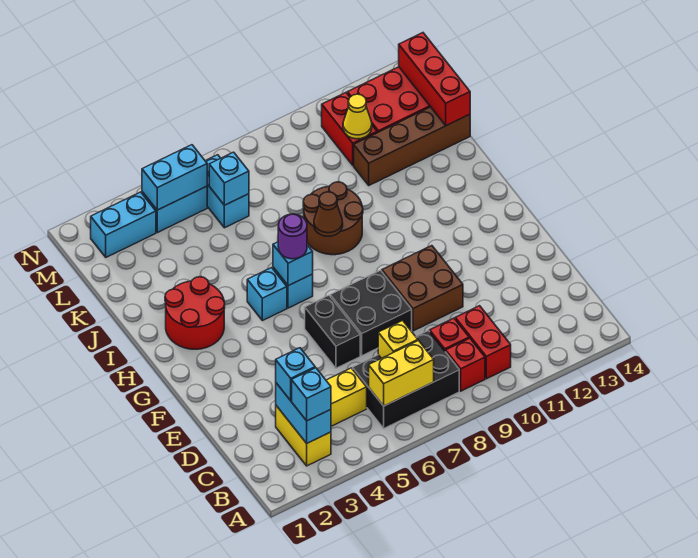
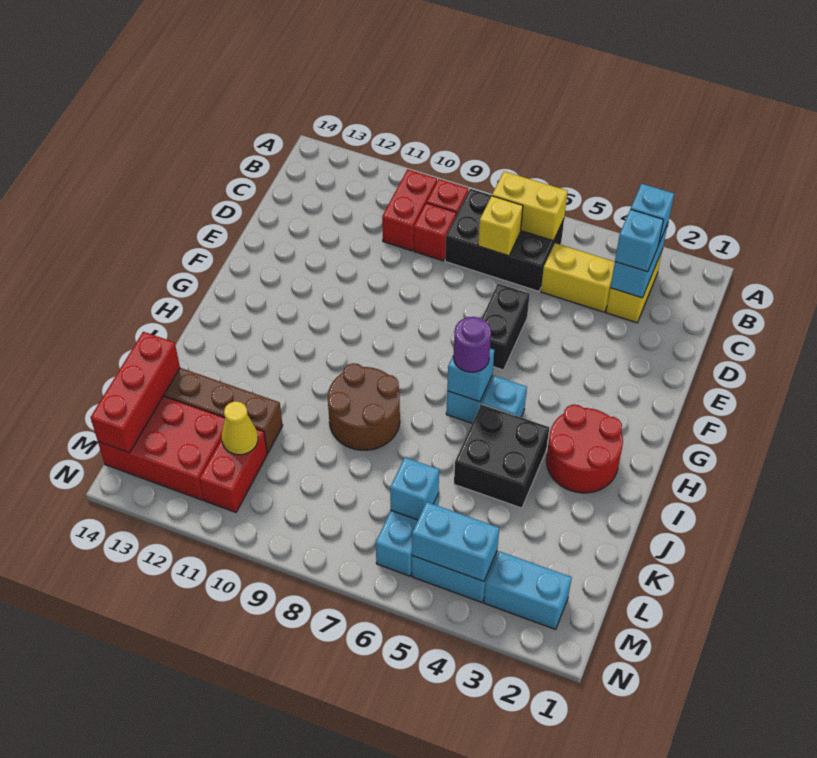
black 2x2 brick [331,270,412,356] -> black 2x2 brick moved to [454,404,549,508]
brown 2x2 brick [382,246,463,331] -> none
brown 1x1 cone [314,192,343,236] -> none

